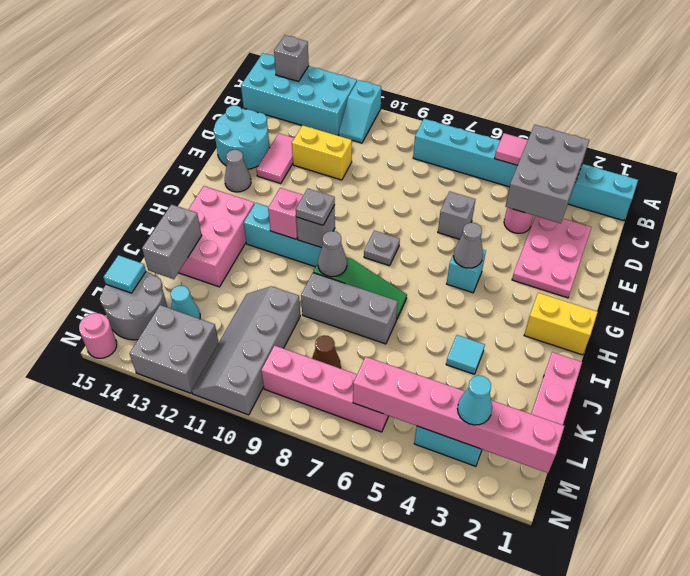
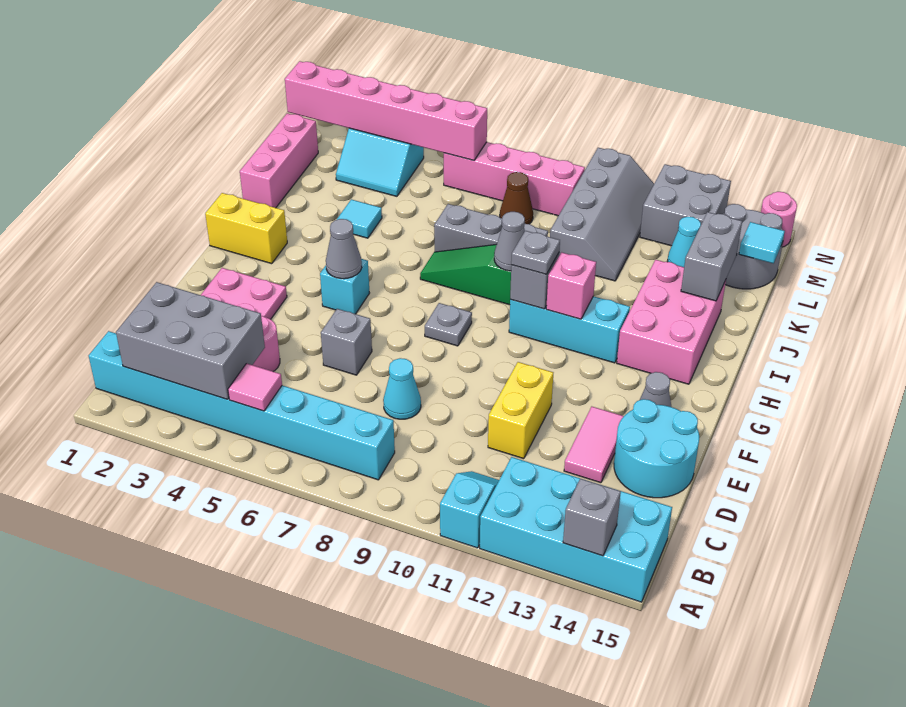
grey 2x3 brick [505,125,589,223] -> grey 2x3 brick turned to [116,282,265,399]
yellow 1x2 brick [292,125,352,180] -> yellow 1x2 brick turned to [488,362,553,459]
cyan 1x1 cone [457,376,492,425] -> cyan 1x1 cone moved to [383,358,421,419]

